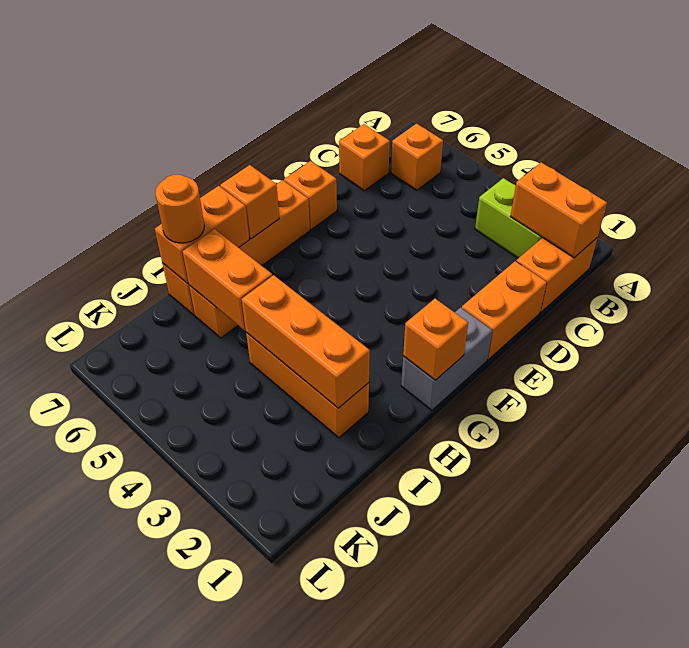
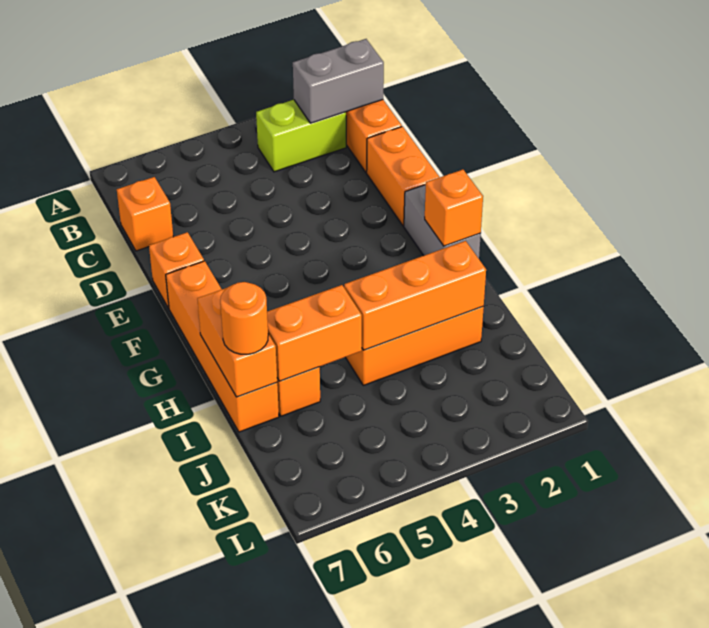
orange 1x2 brick [511,162,607,258] -> grey 1x2 brick [293,39,384,123]
orange 1x1 brick [391,124,443,190] -> none
orange 1x1 brick [220,165,279,239] -> none

